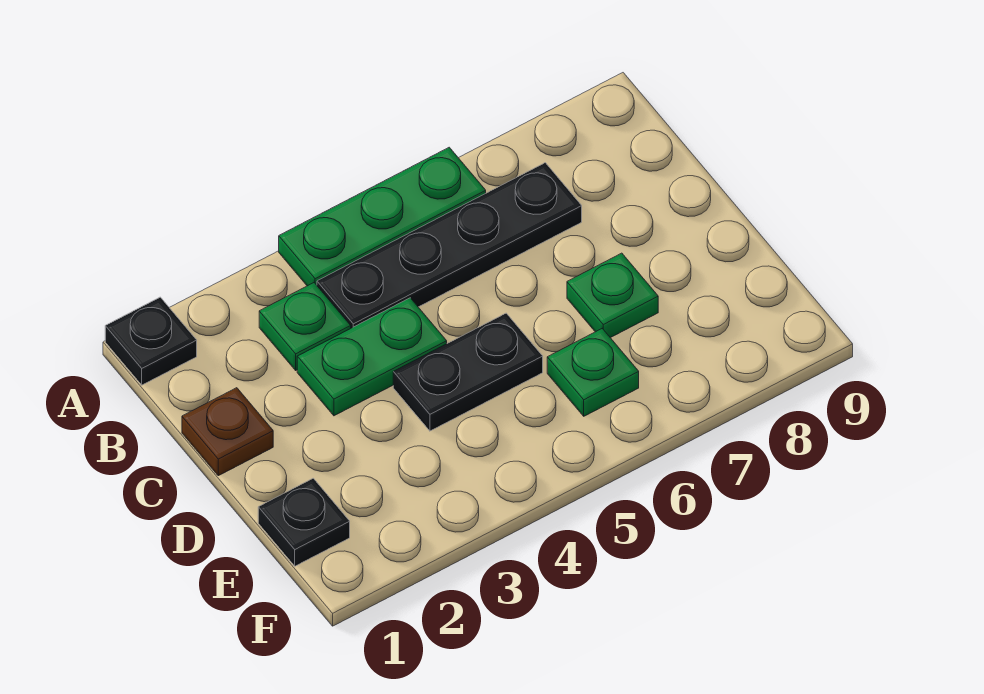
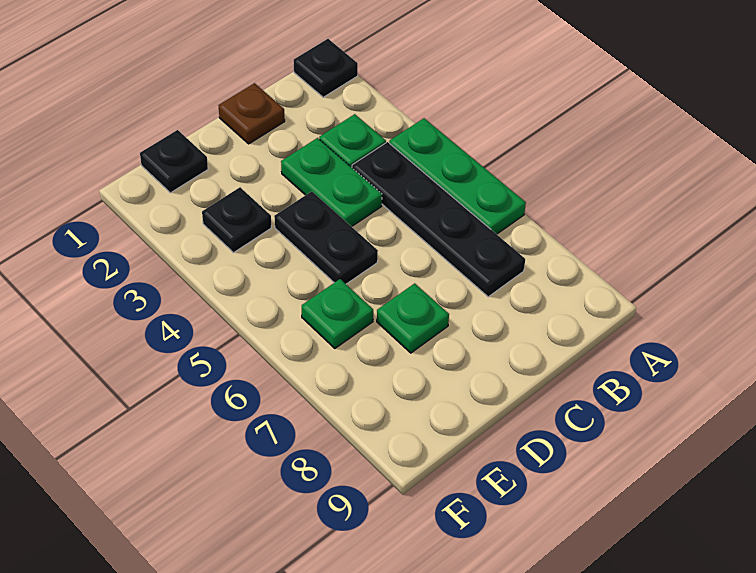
none -> black 1x1 plate [202,187,271,253]

